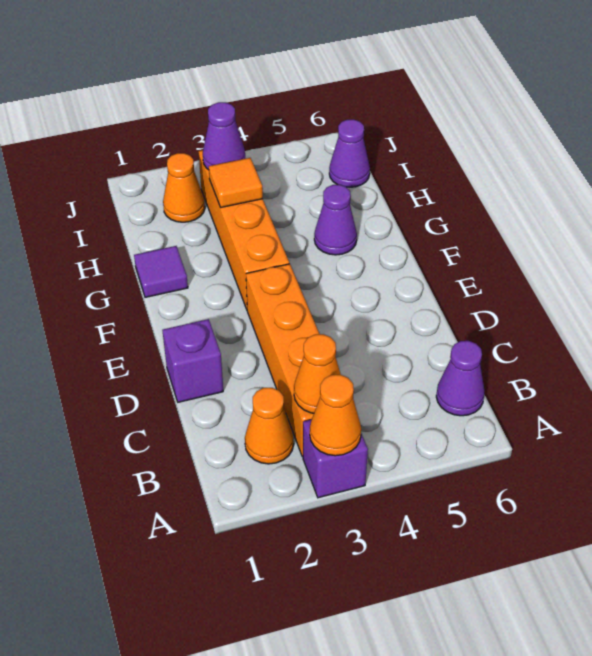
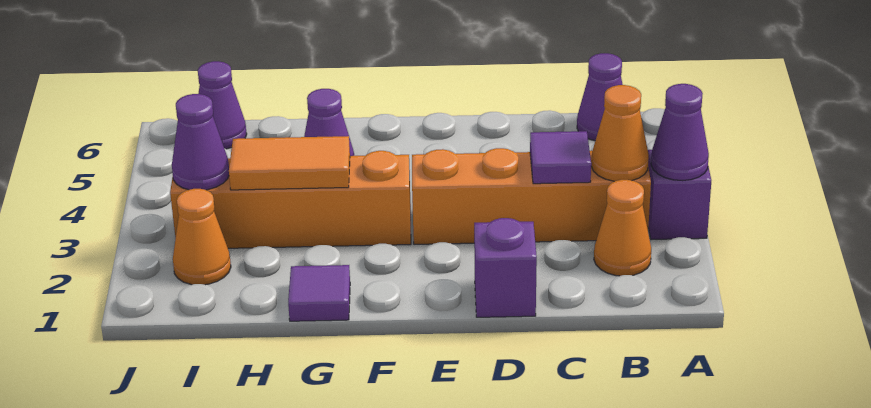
orange 1x1 cone [310,375,361,456] -> purple 1x1 cone [651,84,709,181]
none -> purple 1x1 tile [530,131,591,184]
orange 1x1 tile [209,158,263,208] -> orange 1x2 tile [229,136,350,190]

